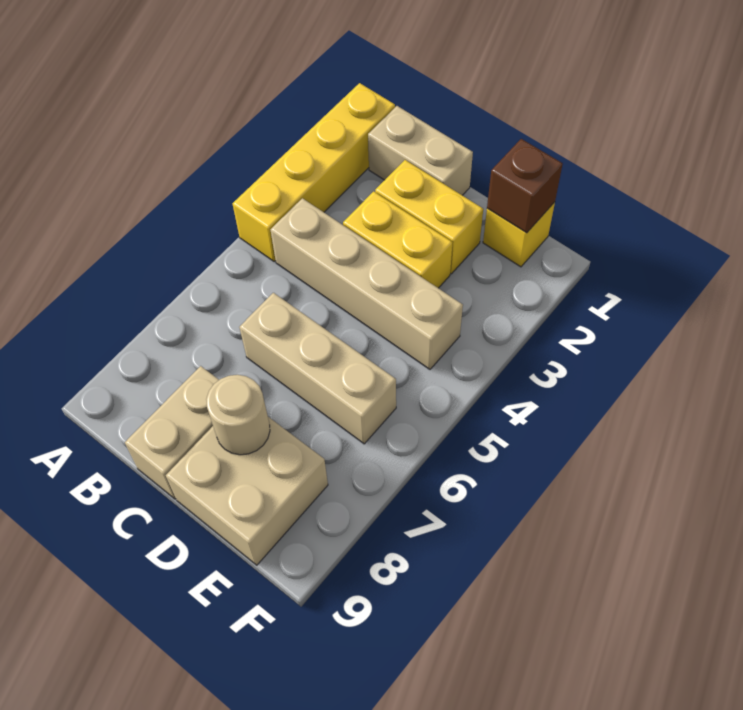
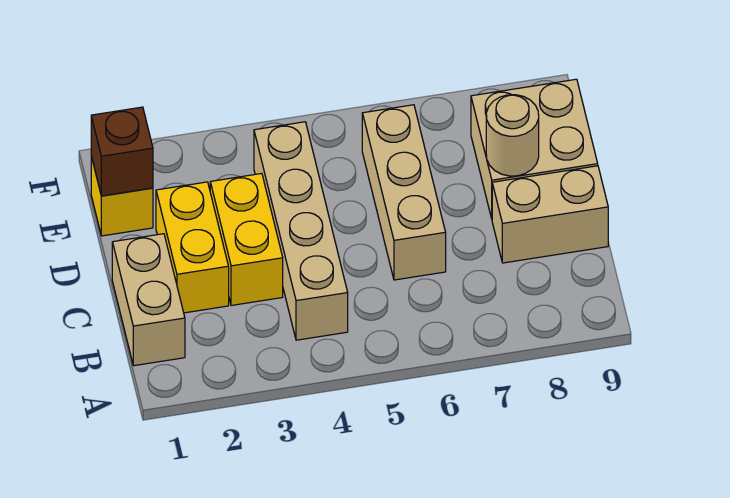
yellow 1x4 brick [233,83,395,262] -> none

